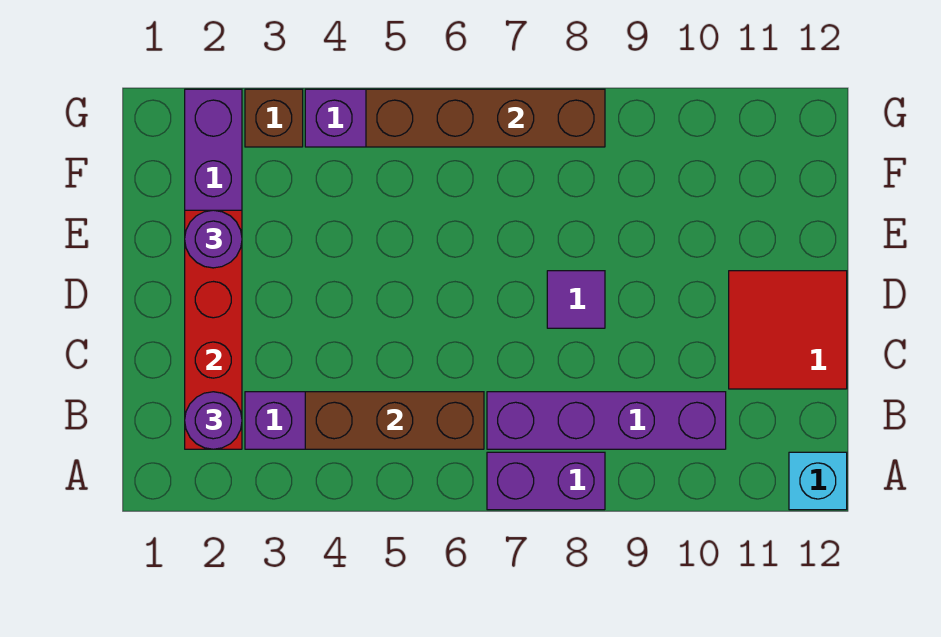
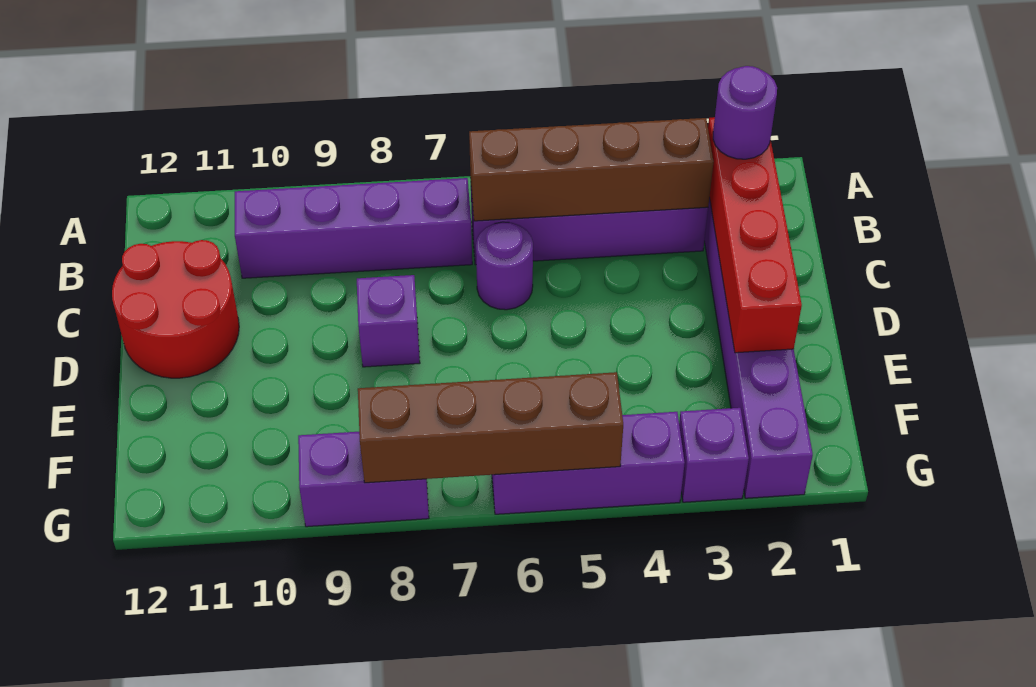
purple 1x2 brick [487,452,605,510] -> purple 1x2 brick moved to [298,432,429,527]
cyan 1x1 brick [789,452,847,510] -> none
brown 1x3 brick [305,392,484,449] -> brown 1x4 brick [469,118,713,221]
red 2x2 tile [729,271,847,389] -> red 2x2 round brick [112,240,239,378]
purple 1x1 tile [547,271,605,328] -> purple 1x1 brick [357,275,420,367]
purple 1x1 round brick [185,210,242,268] -> purple 1x1 round brick moved to [476,222,533,310]
brown 1x1 brick [245,89,303,147] -> purple 1x1 brick [679,408,749,502]

